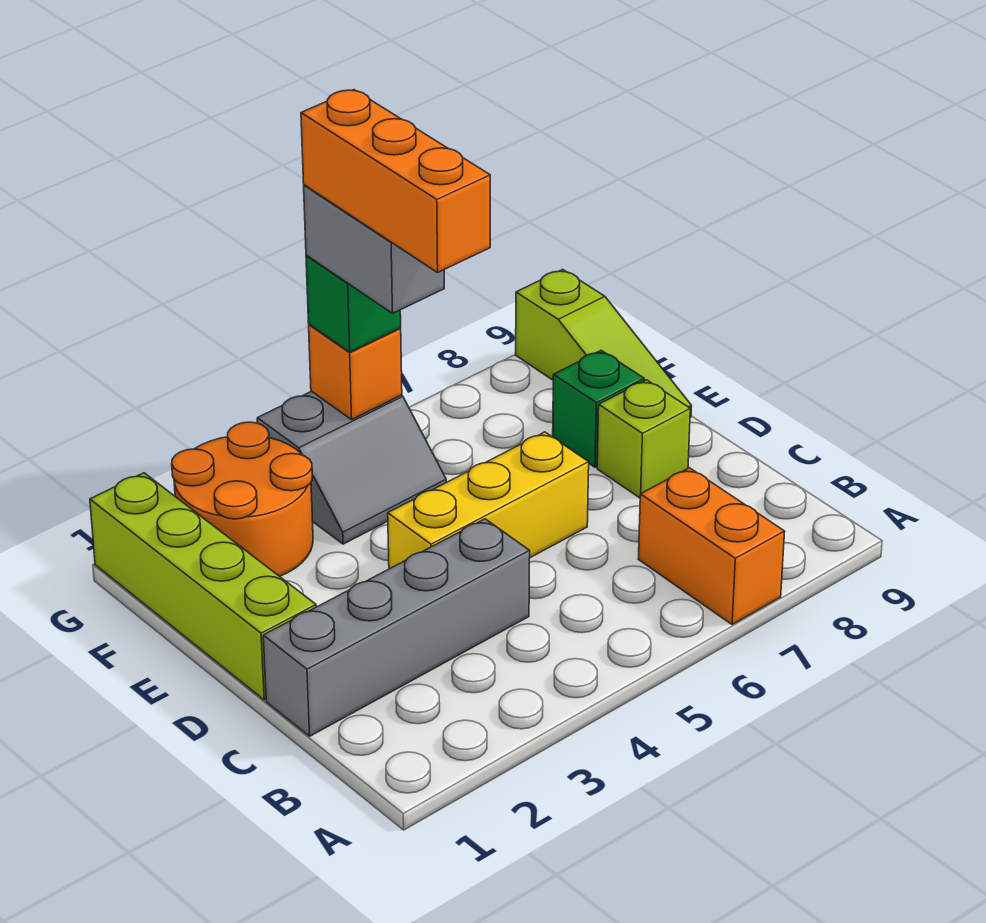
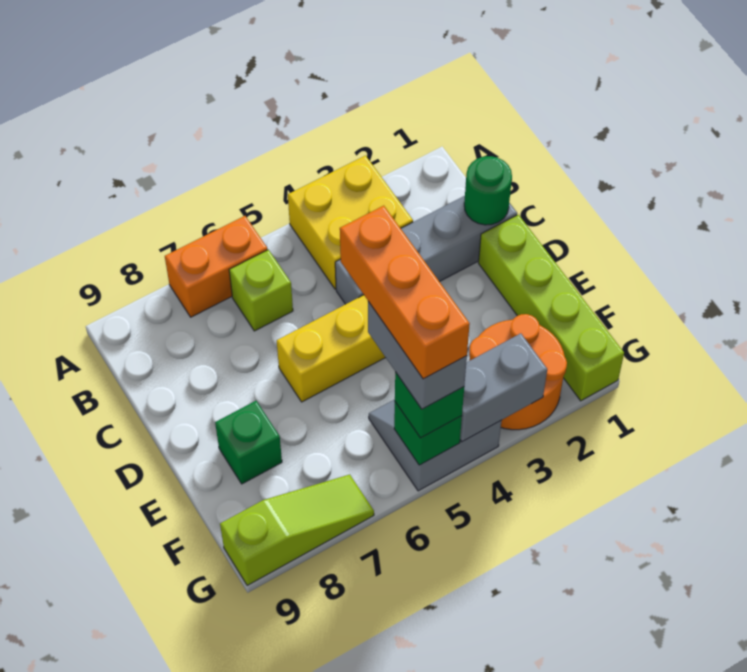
none -> yellow 2x2 brick [288,156,413,289]
orange 1x2 brick [639,468,785,625] -> orange 1x2 brick turned to [165,216,267,317]
none -> green 1x1 round brick [464,156,512,225]
lime 1x1 brick [597,380,690,498] -> lime 1x1 brick moved to [229,250,293,331]
lime 1x3 slope [516,269,692,417] -> lime 1x3 slope turned to [220,475,374,586]
none -> grey 1x2 brick [460,333,547,442]
orange 1x1 brick [309,325,402,420] -> green 1x1 brick [394,402,462,465]

